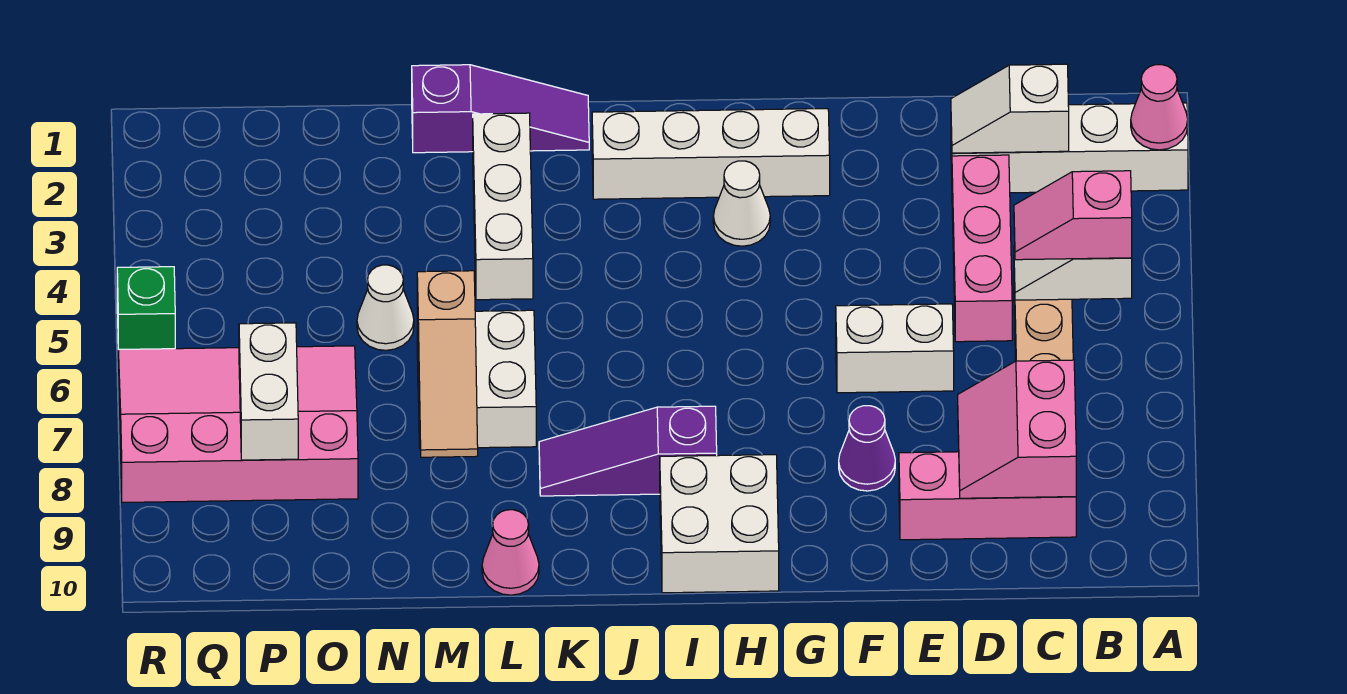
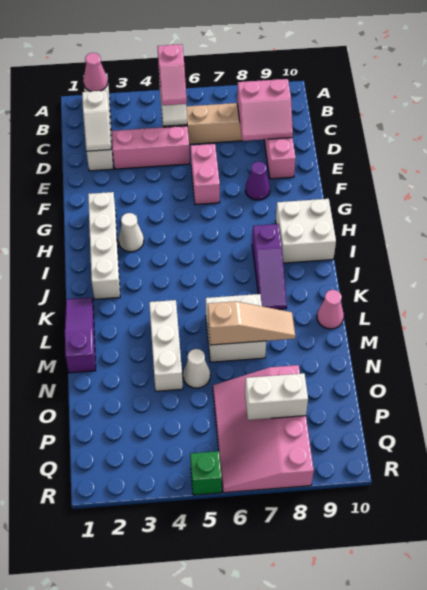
white 1x2 brick [836,304,954,393] -> pink 1x2 brick [191,144,220,205]
white 1x3 brick [473,113,533,300] -> white 1x3 brick turned to [149,300,183,391]

